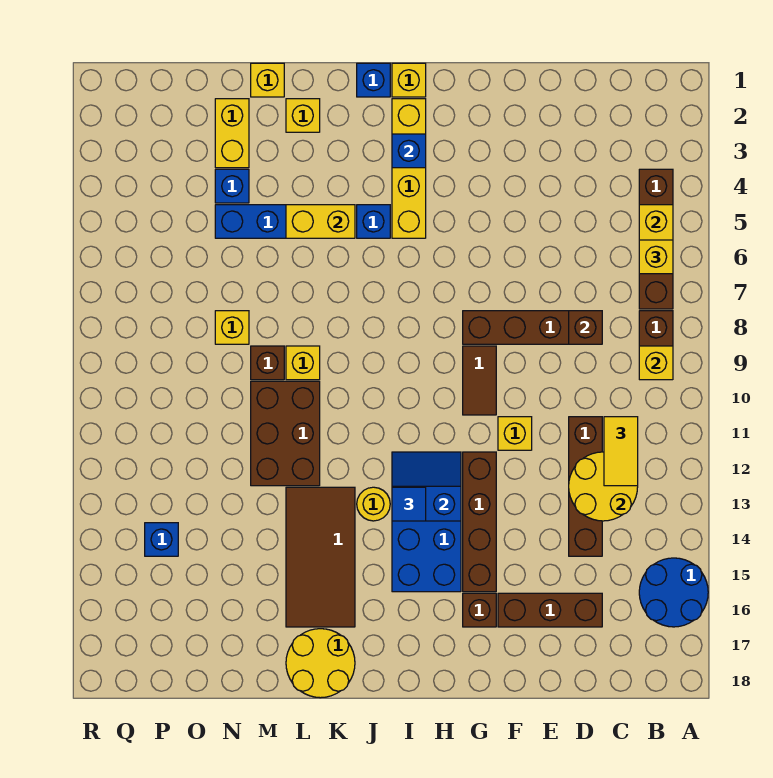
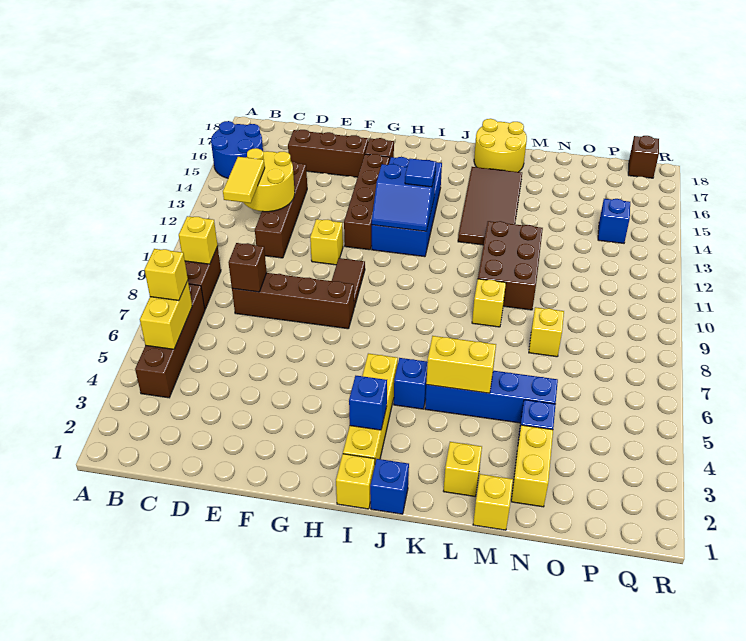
yellow 1x1 round brick [357,487,390,521] -> none
brown 1x1 brick [251,346,284,380] -> brown 1x1 brick moved to [628,136,659,178]

